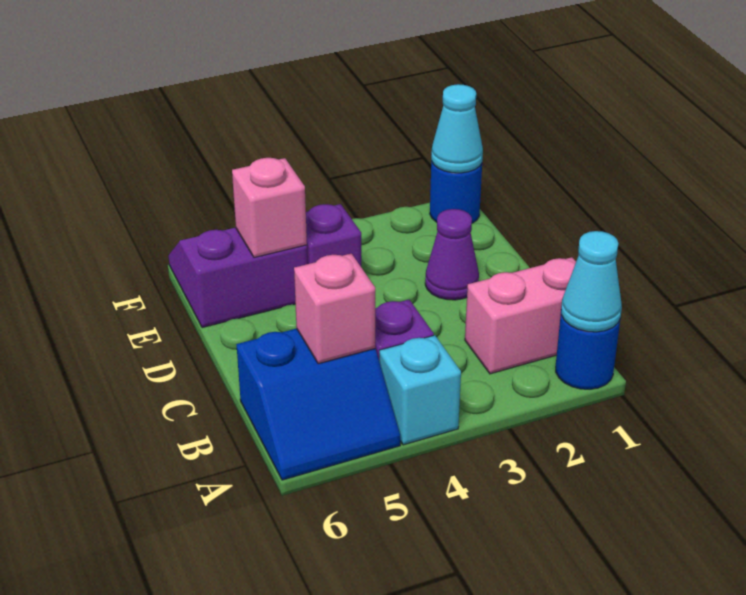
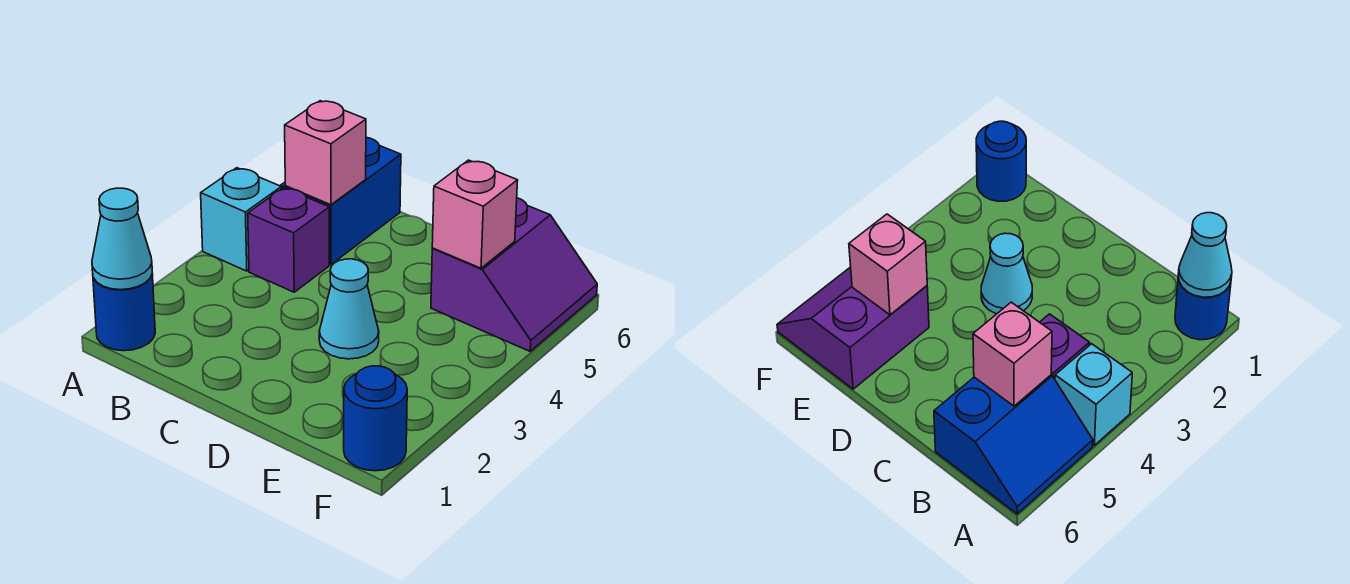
pink 1x2 brick [465,257,576,374] -> none
purple 1x1 cone [425,209,479,300] -> none
purple 1x1 brick [306,204,361,266] -> none
cyan 1x1 cone [431,84,483,173] -> cyan 1x1 cone moved to [319,259,379,359]

